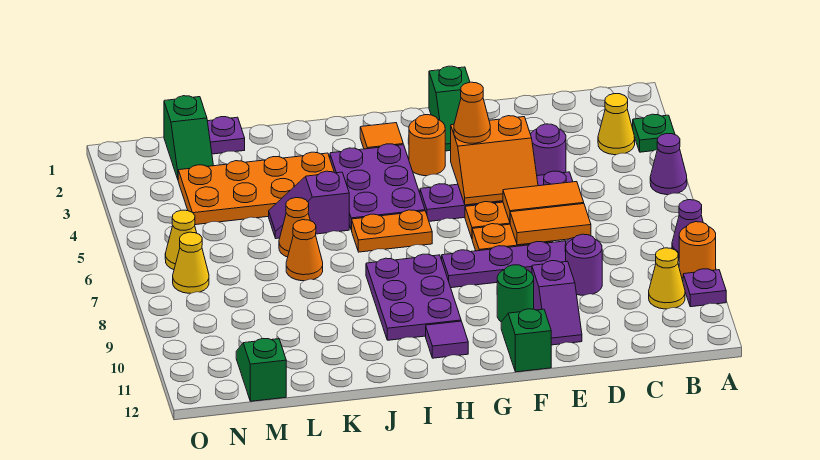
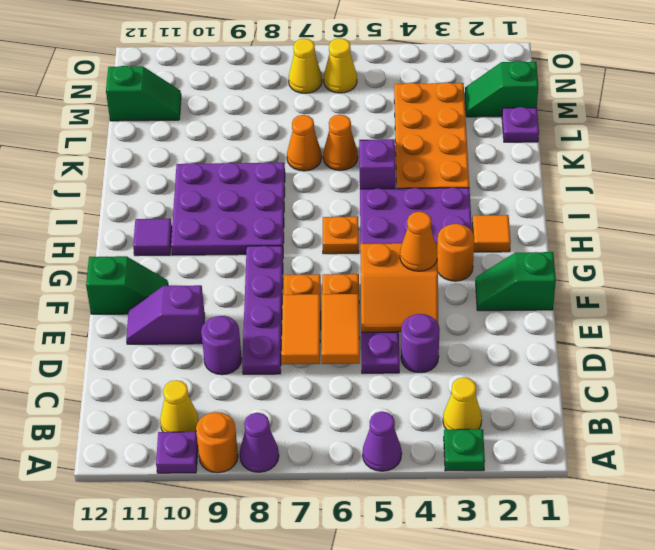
orange 2x2 slope [451,116,538,205] -> orange 2x2 slope turned to [360,243,438,332]
green 1x1 round brick [497,265,534,322] -> none
orange 1x2 plate [352,210,432,252] -> orange 1x1 plate [322,217,359,254]
purple 2x3 plate [366,254,461,340] -> purple 3x3 plate [171,162,285,255]

